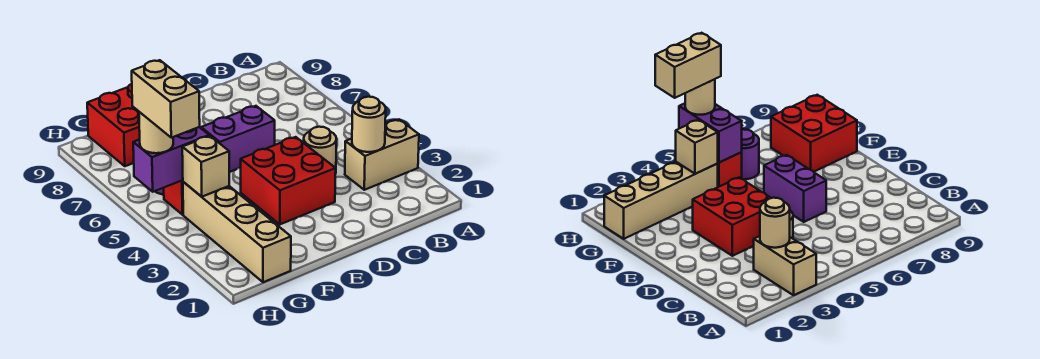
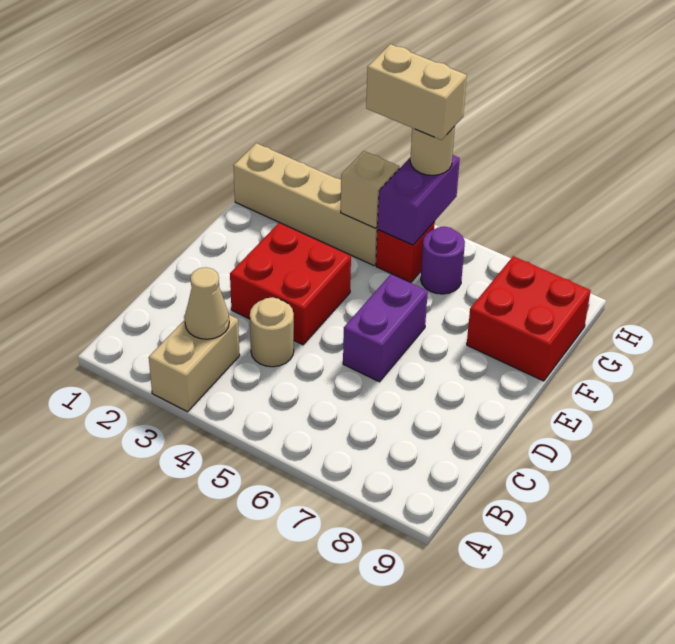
tan 1x1 round brick [352,97,386,152] -> tan 1x1 cone [185,268,229,339]

